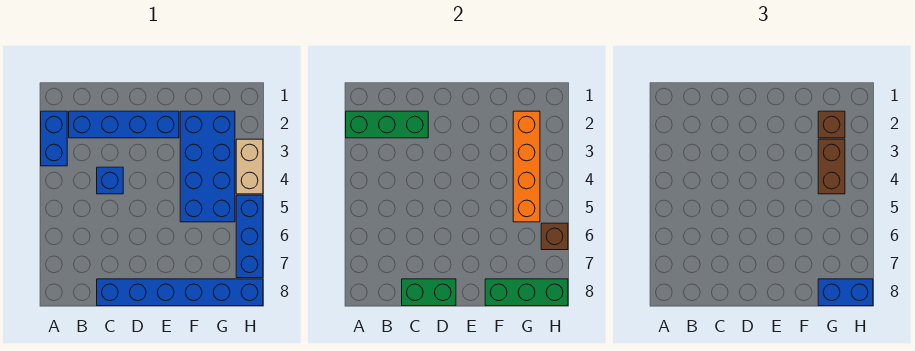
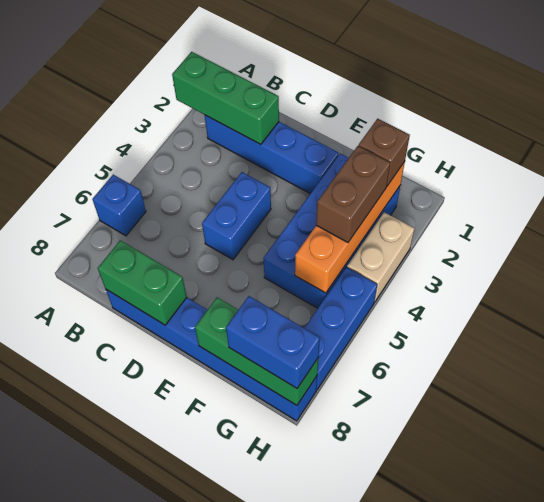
blue 1x2 brick [41,111,67,166] -> blue 1x2 brick moved to [202,172,271,260]
blue 1x1 brick [97,167,123,194] -> blue 1x1 brick moved to [92,175,146,236]
brown 1x1 brick [541,223,568,250] -> none

